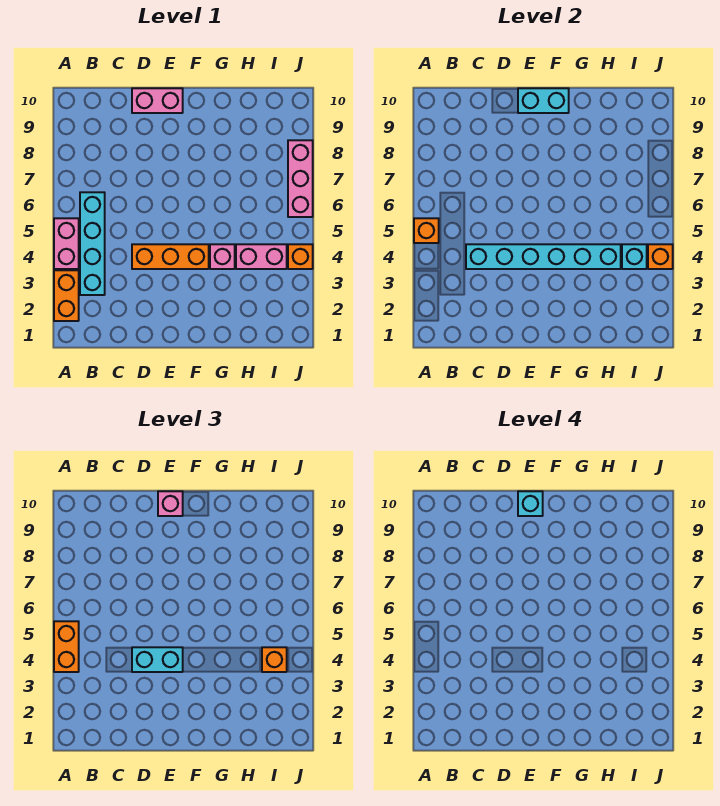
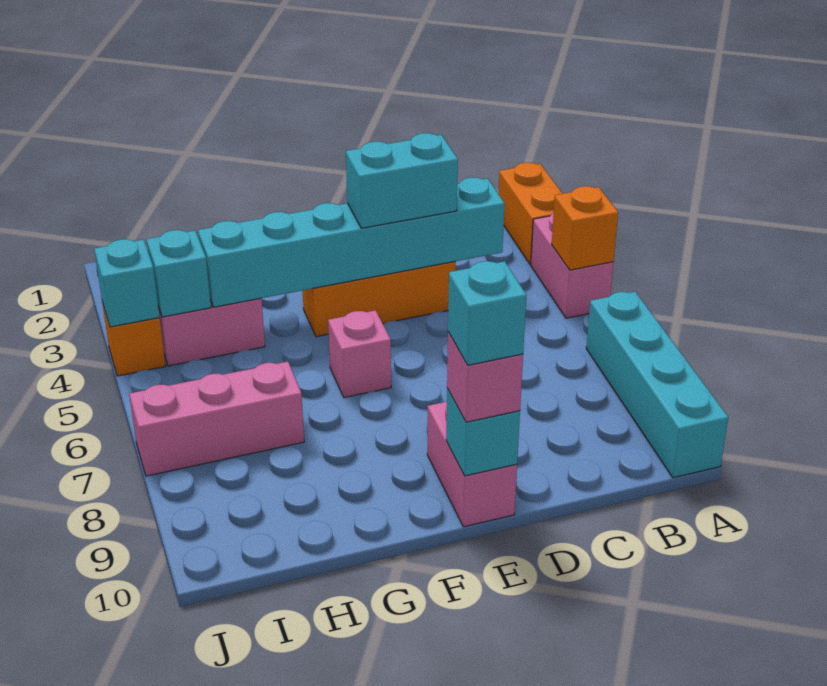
orange 1x2 brick [54,621,79,672] -> none
cyan 1x4 brick [80,192,105,295] -> cyan 1x4 brick moved to [586,292,728,478]
pink 1x2 brick [132,88,183,113] -> pink 1x2 brick turned to [427,402,517,527]
cyan 1x2 brick [518,88,569,113] -> cyan 1x1 brick [446,388,520,476]
pink 1x1 brick [210,244,235,269] -> pink 1x1 brick moved to [328,310,391,398]
orange 1x1 brick [262,647,287,672] -> none
orange 1x1 brick [648,244,673,269] -> cyan 1x1 brick [94,239,160,327]
pink 1x3 brick [288,140,313,217] -> pink 1x3 brick turned to [129,362,304,476]

